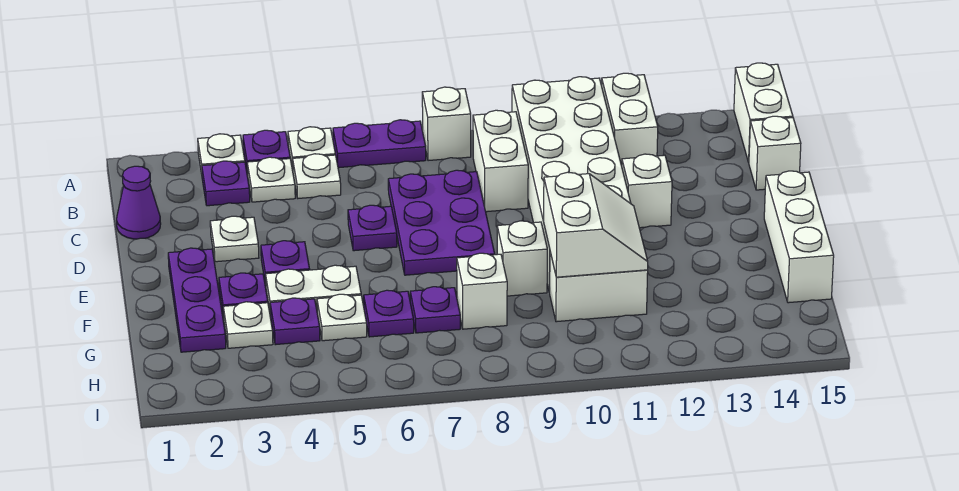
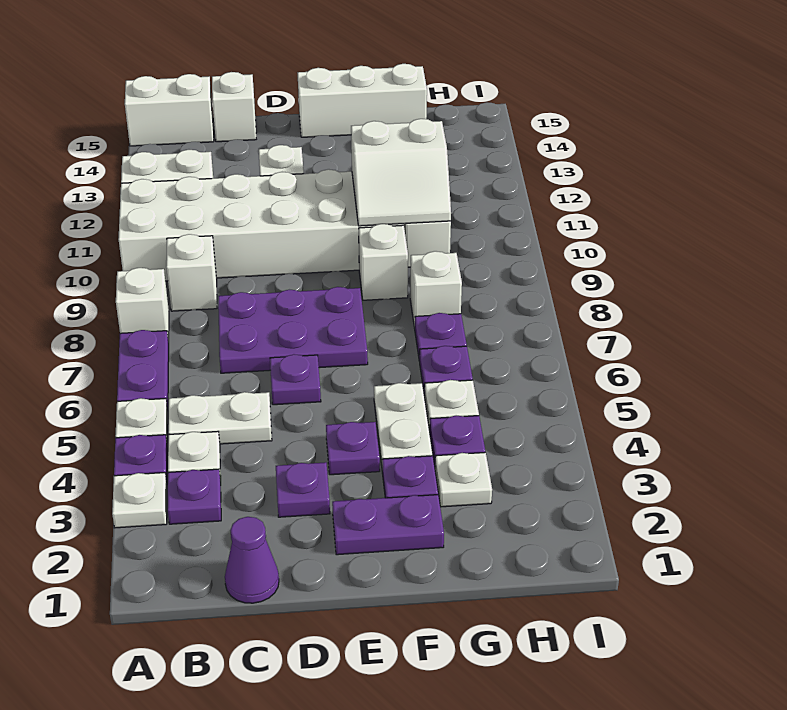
white 1x1 plate [293,154,341,198] -> white 1x2 plate [168,392,272,444]
white 1x2 brick [473,110,528,212] -> white 1x1 brick [166,234,217,311]
white 1x1 plate [210,216,259,262] -> purple 1x1 plate [276,462,330,517]
purple 1x3 plate [168,248,226,352] -> purple 1x2 plate [332,495,444,555]
white 2x2 slope [544,172,648,277] -> white 2x2 slope turned to [351,119,451,226]

